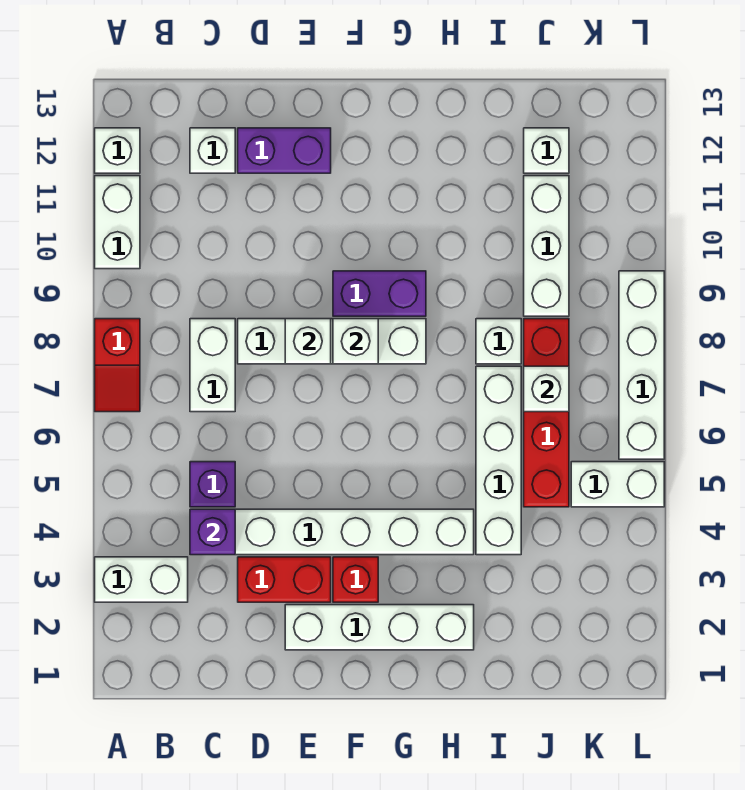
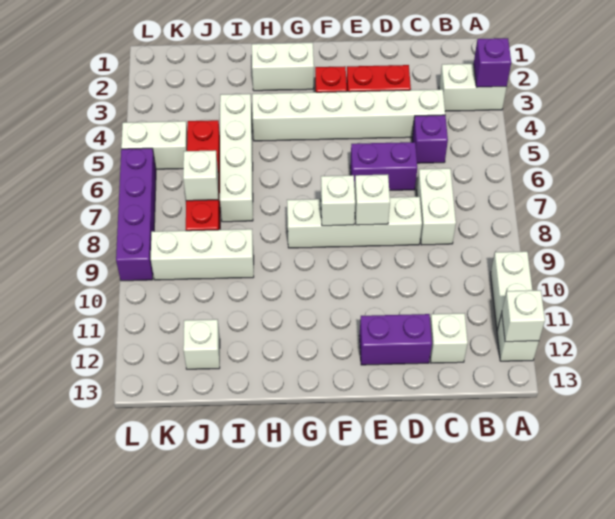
red 1x2 slope [95,319,140,412] -> none
purple 1x1 brick [190,509,235,555] -> purple 1x1 brick moved to [474,38,511,87]
white 1x4 brick [285,605,474,650] -> white 1x2 brick [252,43,314,91]
purple 1x2 brick [333,271,426,316] -> purple 1x2 brick moved to [350,142,417,190]
white 1x1 brick [476,319,521,364] -> white 1x1 brick moved to [502,290,545,342]
white 1x3 brick [524,176,569,316] -> white 1x3 brick turned to [151,229,254,280]
white 1x4 brick [619,271,664,459] -> purple 1x4 brick [116,148,156,281]

